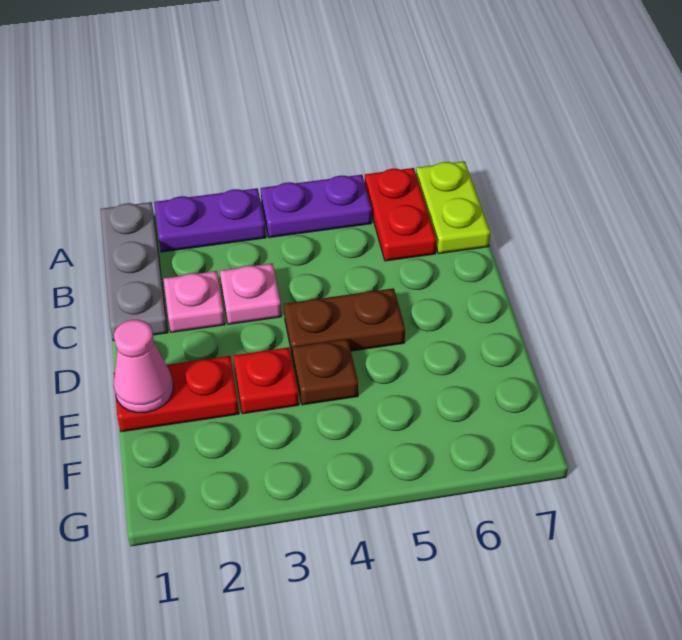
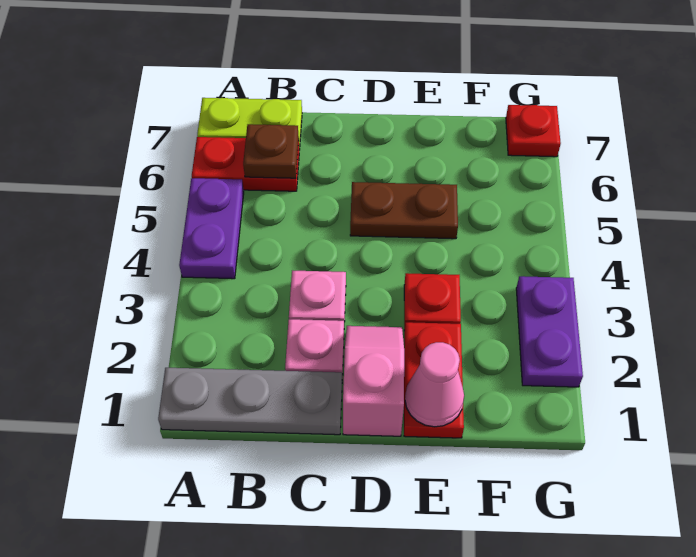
purple 1x2 plate [154,188,266,252] -> purple 1x2 plate moved to [516,276,583,387]
none -> pink 1x2 slope [343,326,404,436]
brown 1x2 plate [284,288,405,358] -> brown 1x2 plate turned to [350,182,458,239]
brown 1x1 plate [292,339,358,405] -> brown 1x1 plate moved to [243,124,299,178]
none -> red 1x1 plate [506,105,561,157]

